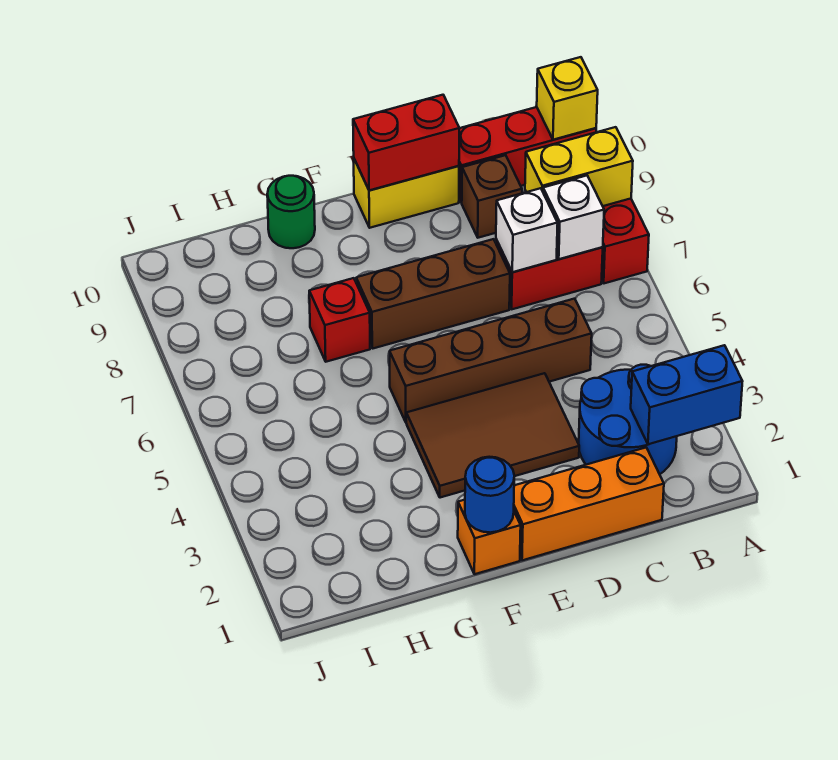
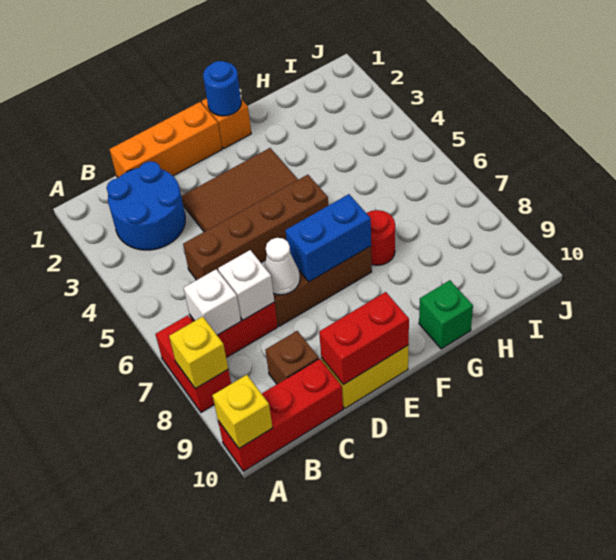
blue 1x2 brick [631,345,743,444] -> blue 1x2 brick moved to [285,194,371,282]
yellow 1x2 brick [525,127,633,206] -> yellow 1x1 brick [169,317,228,389]
none -> white 1x1 cone [264,238,300,295]
red 1x1 brick [309,278,370,362] -> red 1x1 round brick [367,210,395,265]
green 1x1 round brick [267,176,315,248] -> green 1x1 brick [419,280,473,349]

